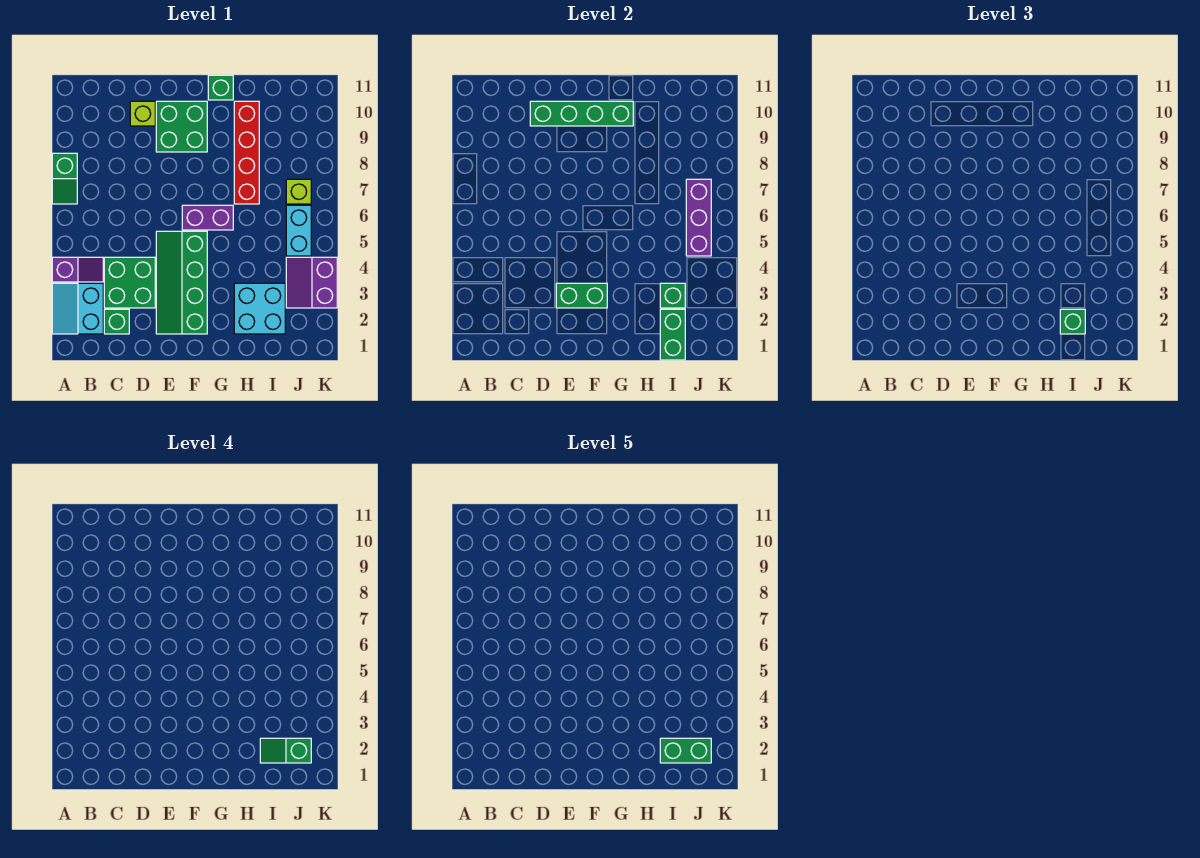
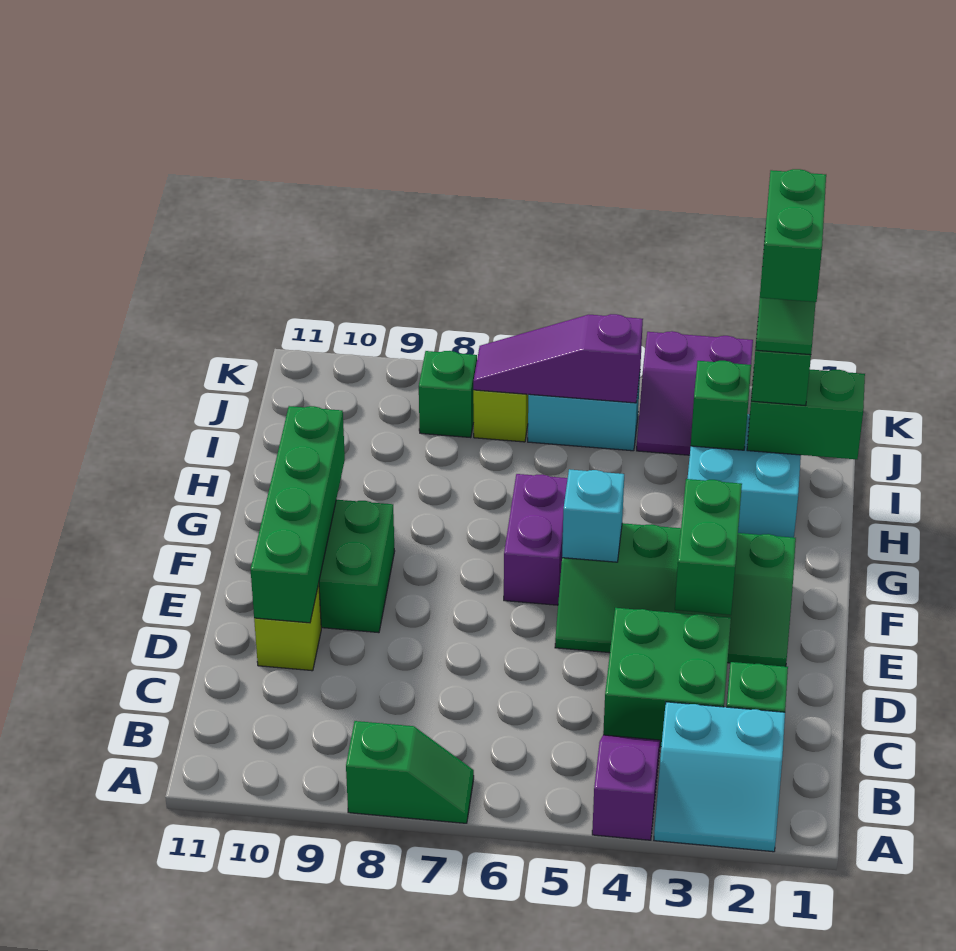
none -> cyan 1x1 brick [562,469,624,562]
green 1x1 brick [208,75,233,100] -> green 1x1 brick moved to [419,351,477,438]
red 1x4 brick [234,101,259,204] -> none
purple 1x3 brick [686,179,711,256] -> purple 1x3 slope [473,314,643,403]

